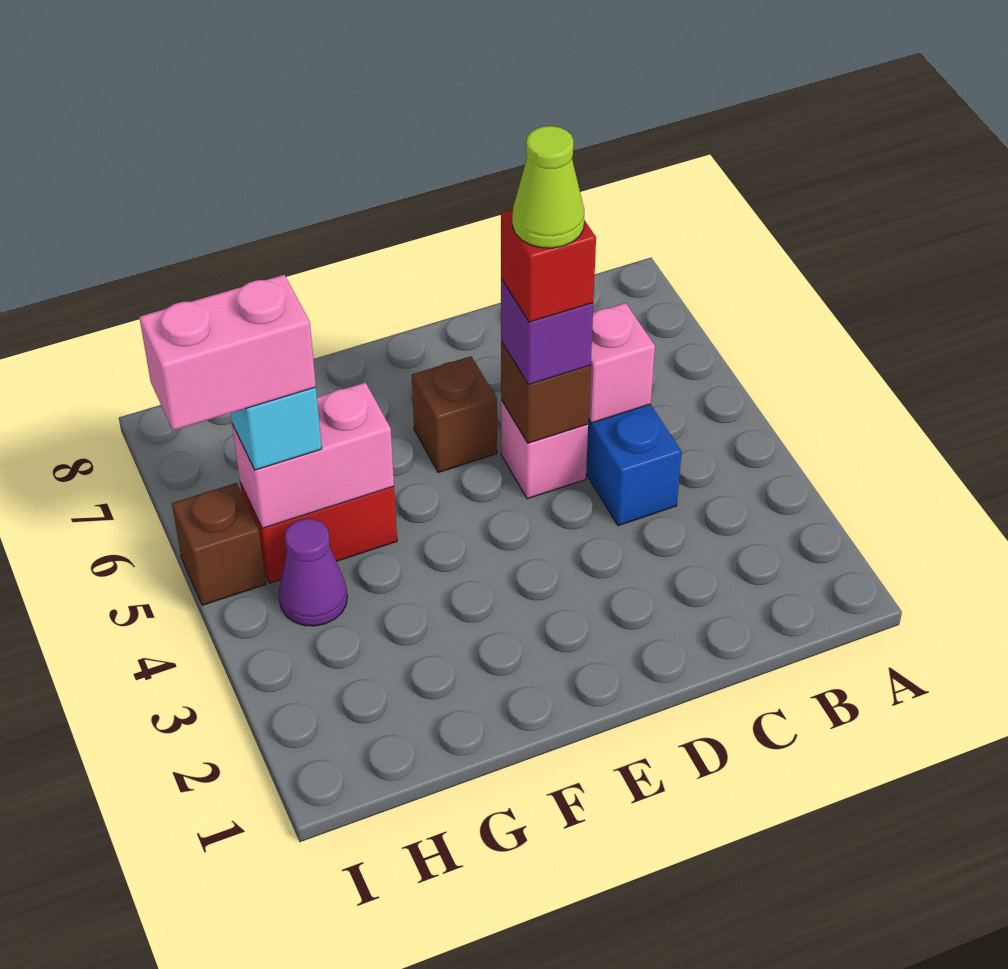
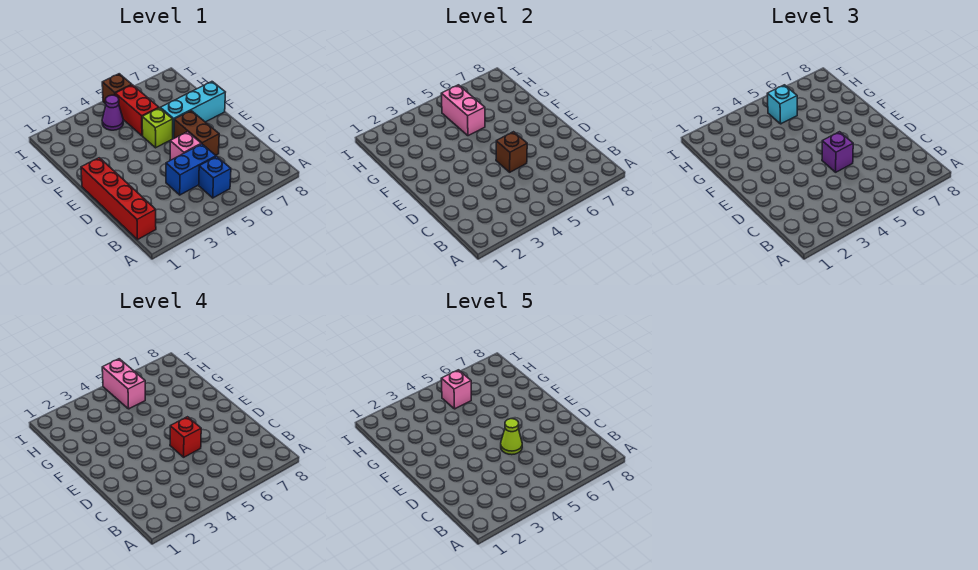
none -> red 1x4 brick [81,158,156,240]
none -> blue 1x1 brick [199,156,231,198]
pink 1x1 brick [588,303,655,423] -> pink 1x1 brick moved to [441,370,471,409]
brown 1x1 brick [412,356,497,473] -> brown 1x2 brick [174,111,219,155]
none -> lime 1x1 brick [142,108,173,148]
none -> cyan 1x3 brick [160,82,225,138]

